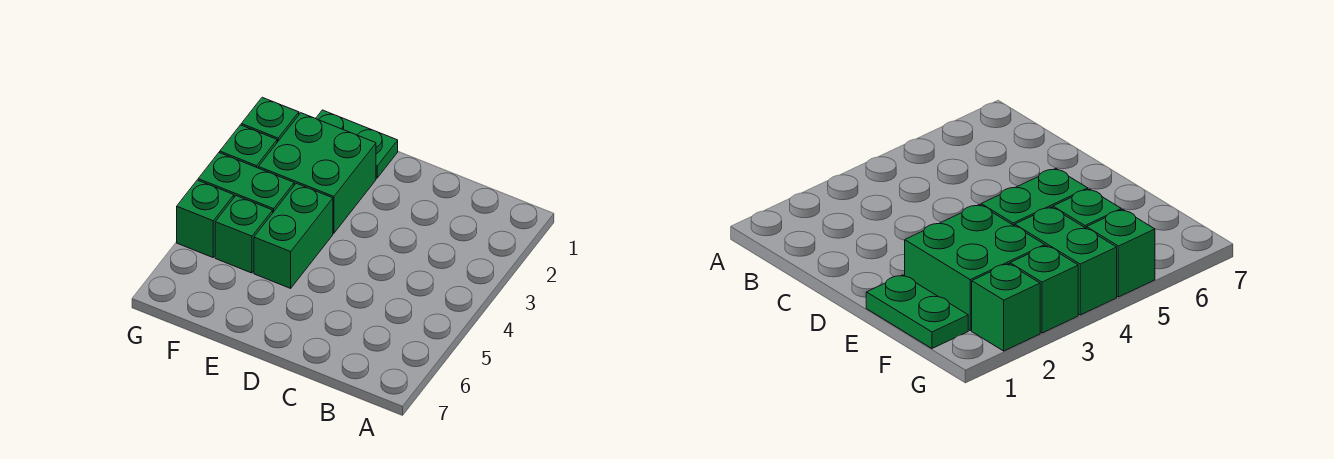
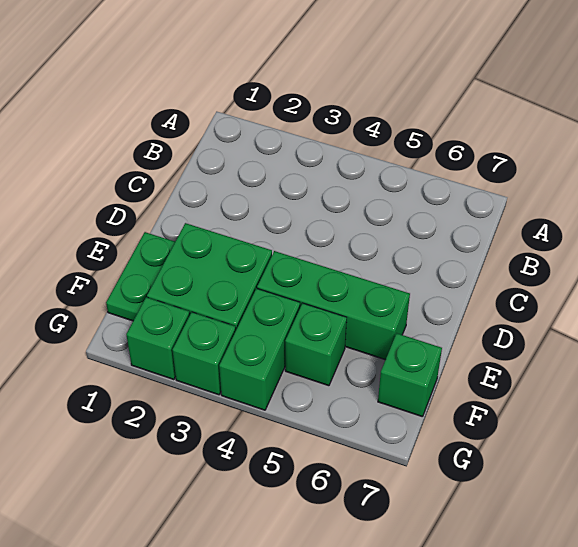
green 1x2 brick [254,183,333,288] -> green 1x3 brick [257,251,410,360]
green 1x1 brick [177,180,234,257] -> green 1x1 brick moved to [378,333,442,417]

